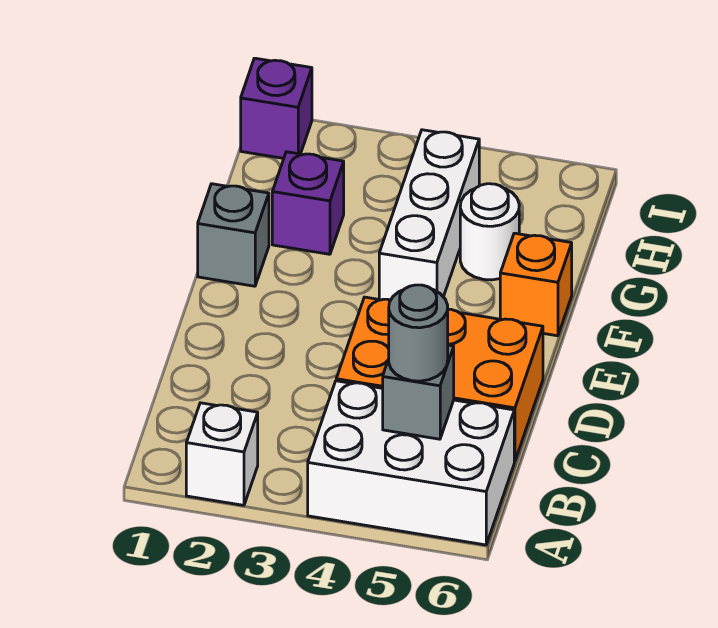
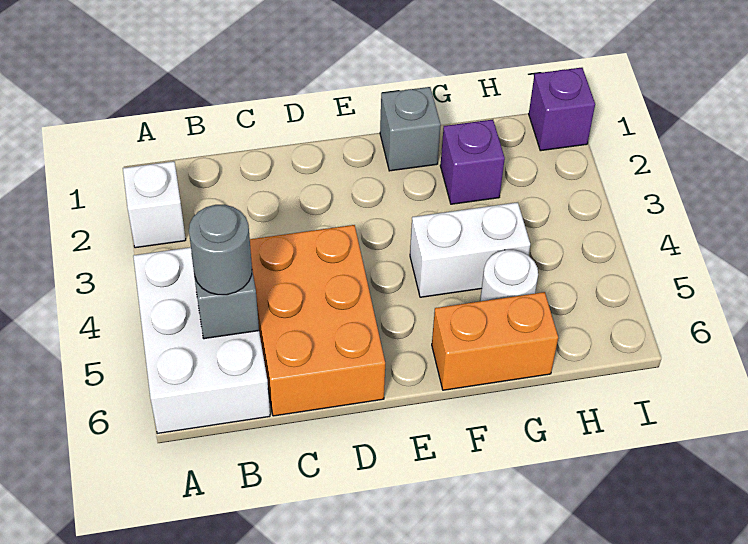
white 1x3 brick [379,130,479,300] -> white 1x2 brick [410,202,530,297]
orange 1x1 brick [500,233,572,336] -> orange 1x2 brick [432,292,558,390]

